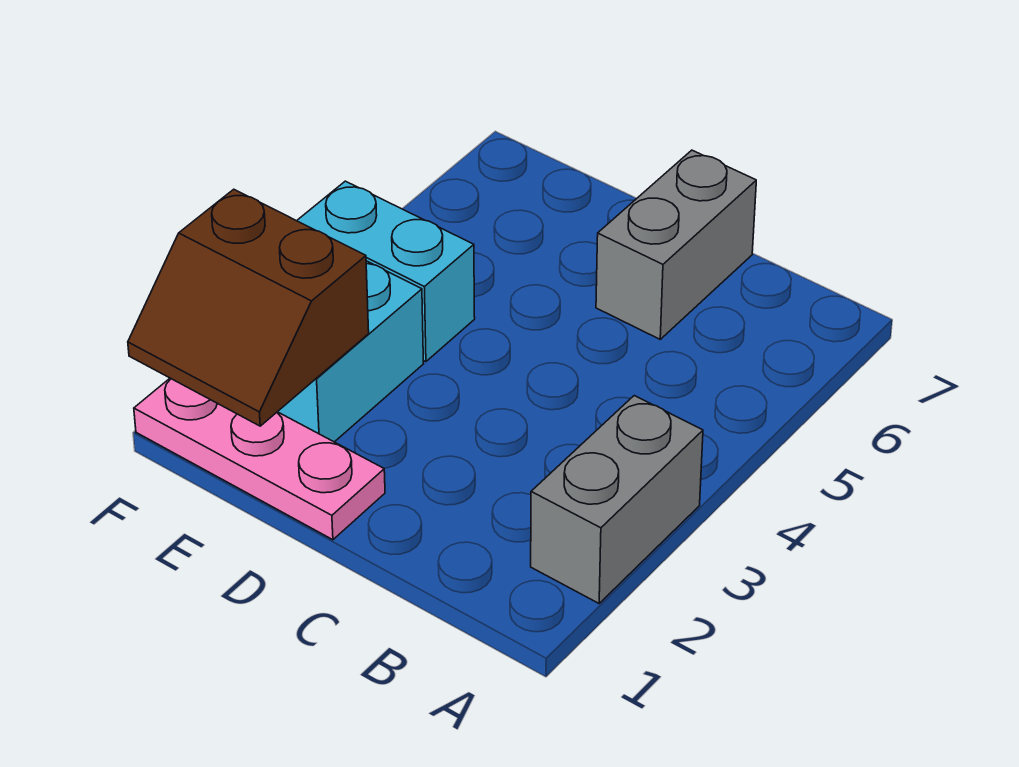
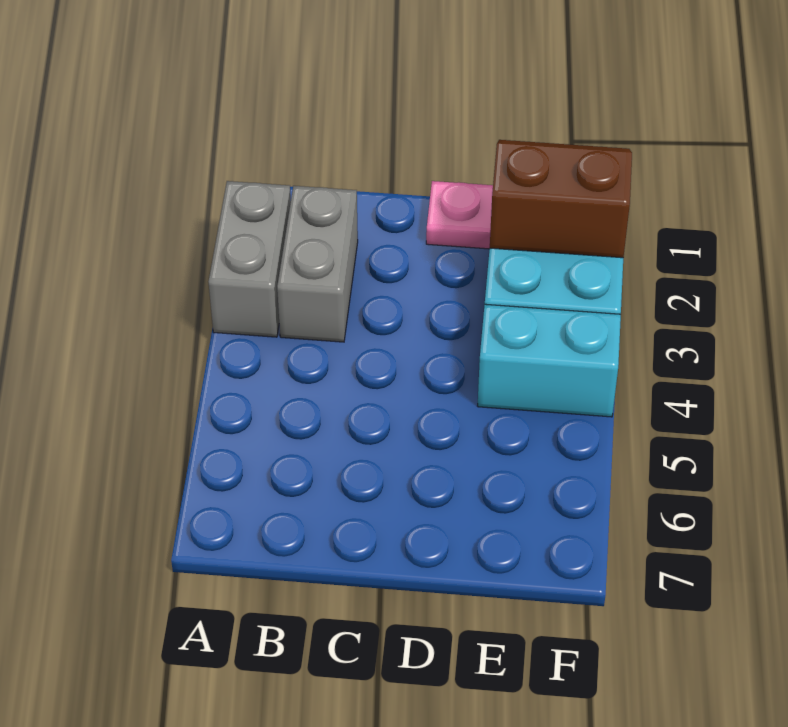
grey 1x2 brick [596,150,756,339] -> grey 1x2 brick moved to [277,186,358,342]

